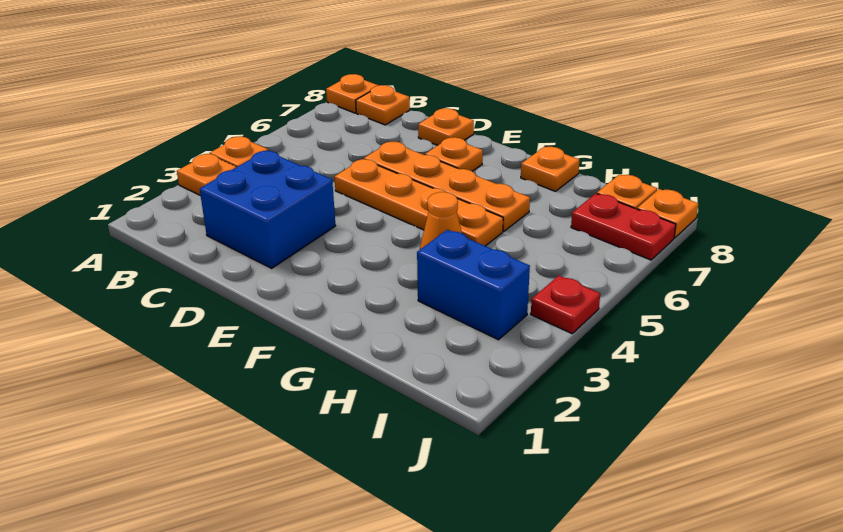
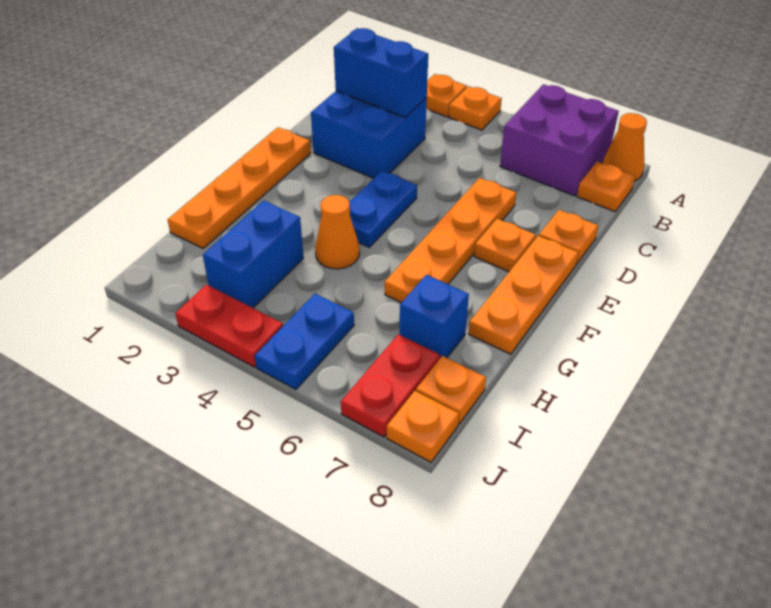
none -> purple 2x2 brick [500,84,619,196]
orange 1x1 plate [326,74,379,113] -> orange 1x1 cone [603,113,647,181]
none -> blue 1x2 brick [334,28,428,117]
orange 1x4 plate [334,159,503,246] -> orange 1x4 plate moved to [168,127,311,248]
none -> blue 1x2 plate [349,171,417,247]
orange 1x1 plate [521,147,579,191] -> orange 1x3 plate [469,236,578,354]
none -> blue 1x1 brick [399,275,469,358]
none -> blue 1x2 plate [255,294,354,389]
red 1x1 plate [531,276,600,334] -> red 1x2 plate [175,285,283,367]

